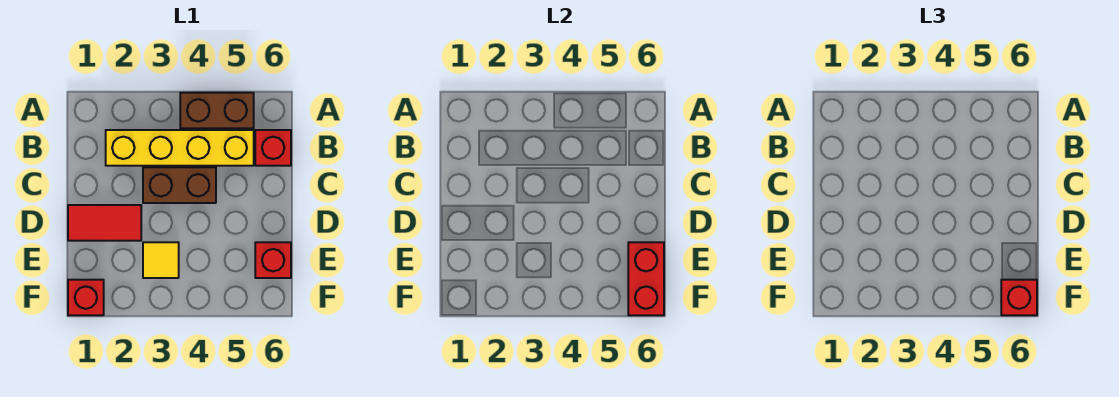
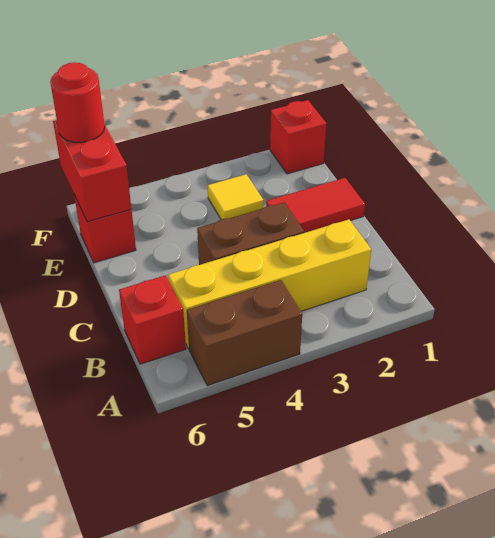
red 1x1 brick [1001,280,1037,315] -> red 1x1 round brick [50,62,105,142]

